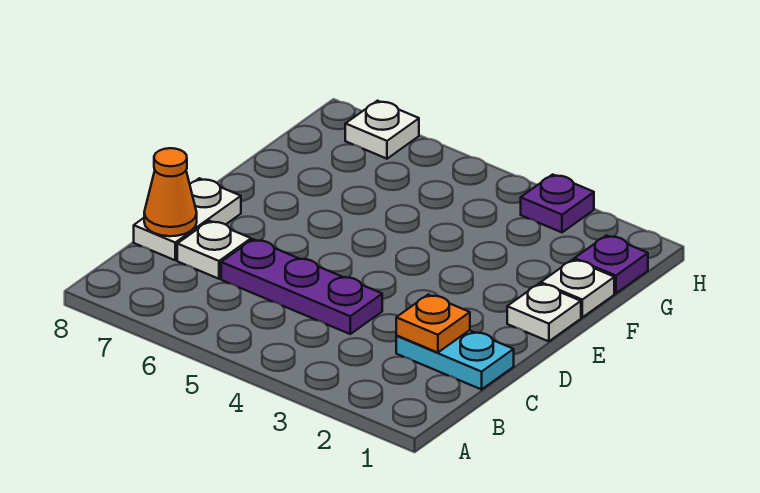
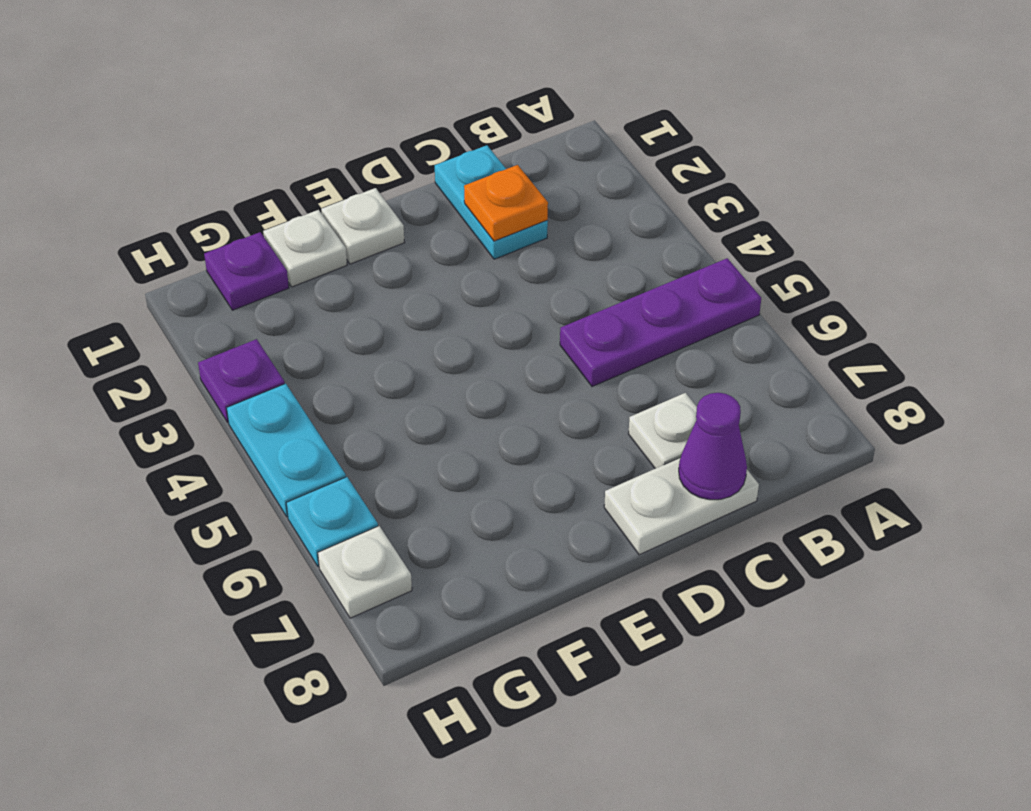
purple 1x3 plate [221,239,382,334] -> purple 1x3 plate turned to [560,258,761,387]
orange 1x1 cone [144,148,197,236] -> purple 1x1 cone [679,393,747,500]
none -> cyan 1x2 plate [227,384,346,517]
none -> cyan 1x1 plate [286,477,378,567]

